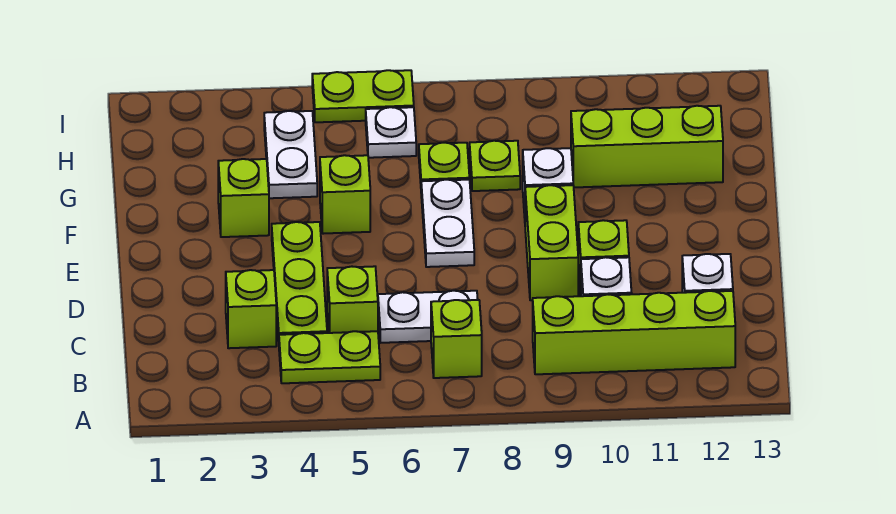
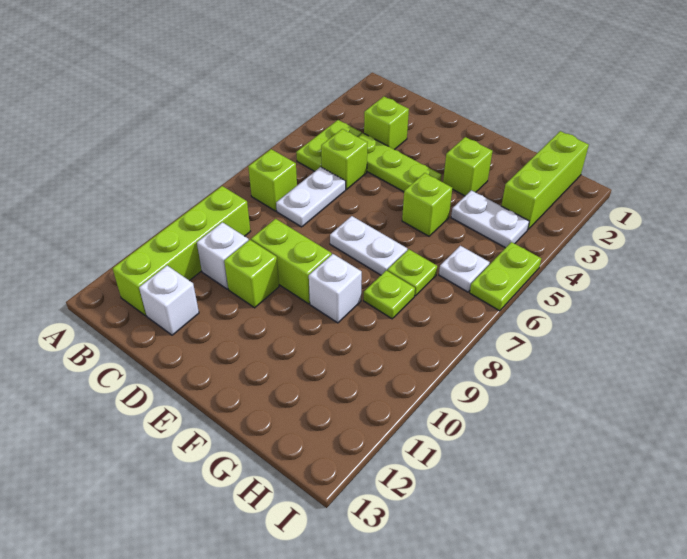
lime 1x3 brick [571,106,723,187] -> lime 1x3 brick moved to [501,131,589,229]

